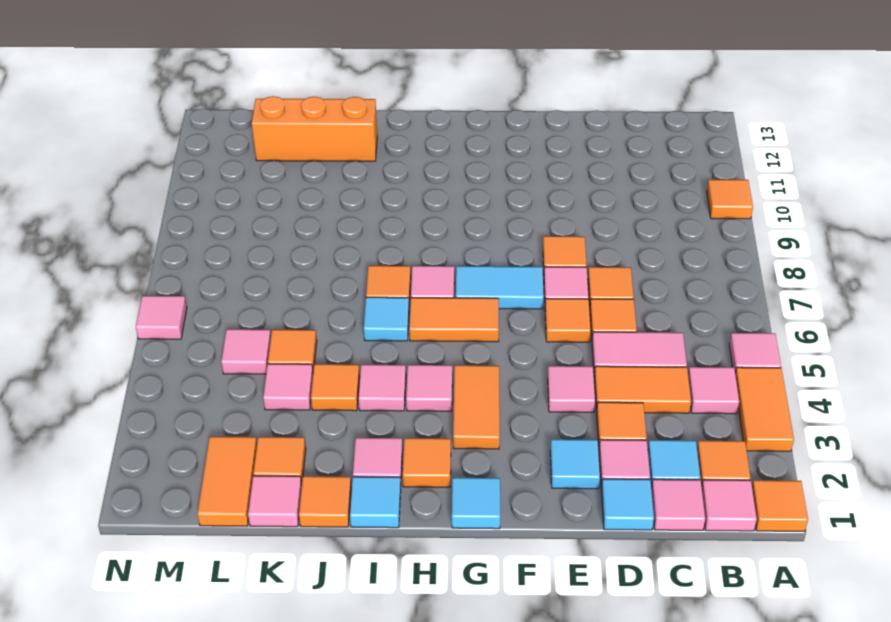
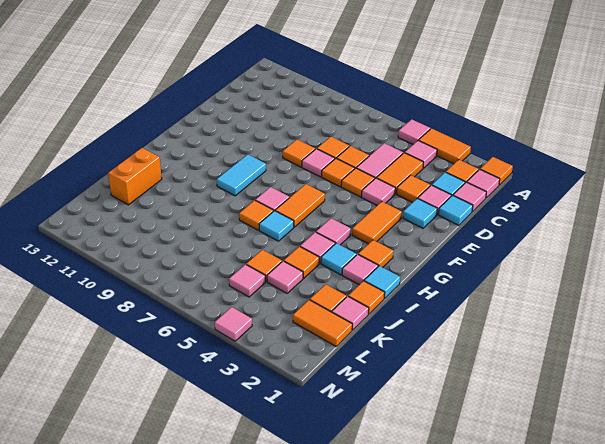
orange 1x1 tile [707,180,753,219] -> orange 1x1 tile moved to [341,168,375,197]
cyan 1x2 tile [456,266,544,309] -> cyan 1x2 tile moved to [217,154,266,196]
cyan 1x1 tile [452,478,500,529] -> cyan 1x1 tile moved to [321,243,356,275]
orange 1x2 tile [453,365,500,449] -> orange 1x2 tile turned to [352,202,402,244]
orange 1x3 brick [252,96,377,161] -> orange 1x2 brick [108,148,162,205]
pink 1x1 tile [136,296,187,339] -> pink 1x1 tile moved to [215,307,252,341]

